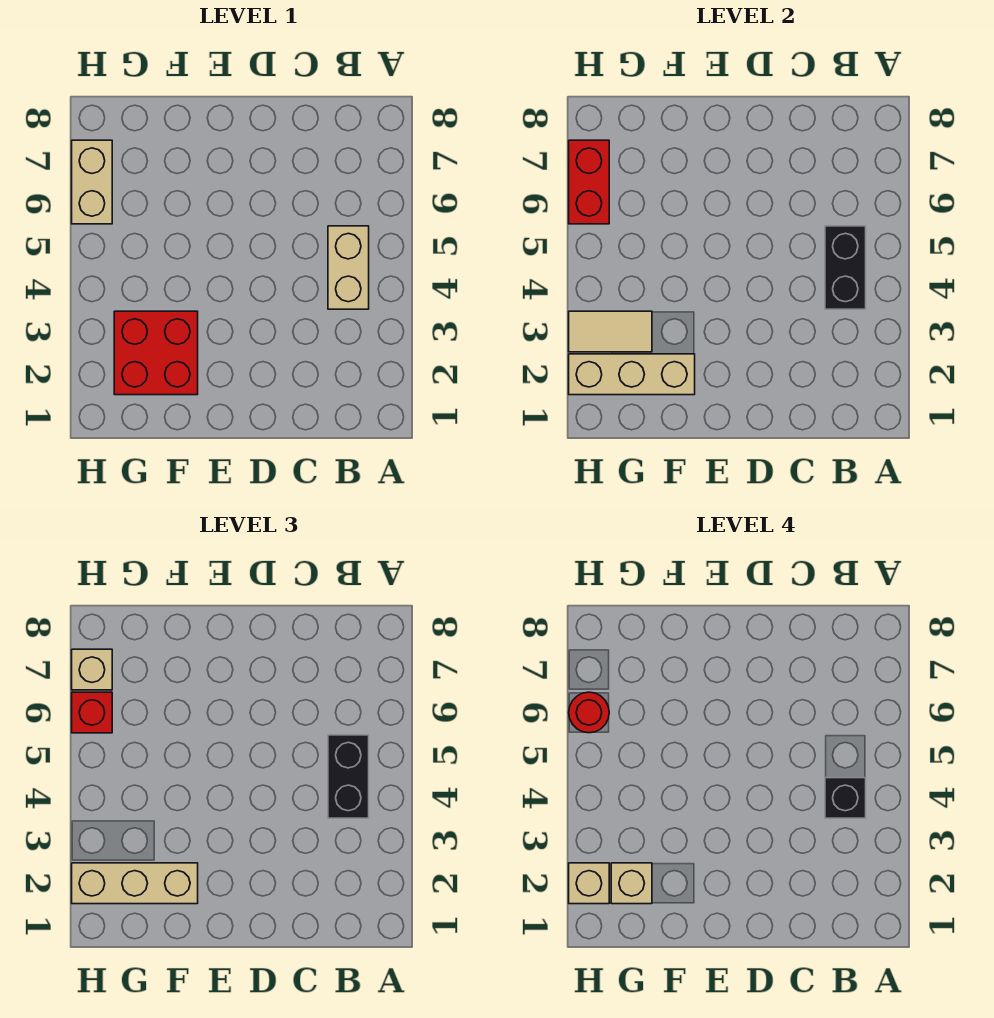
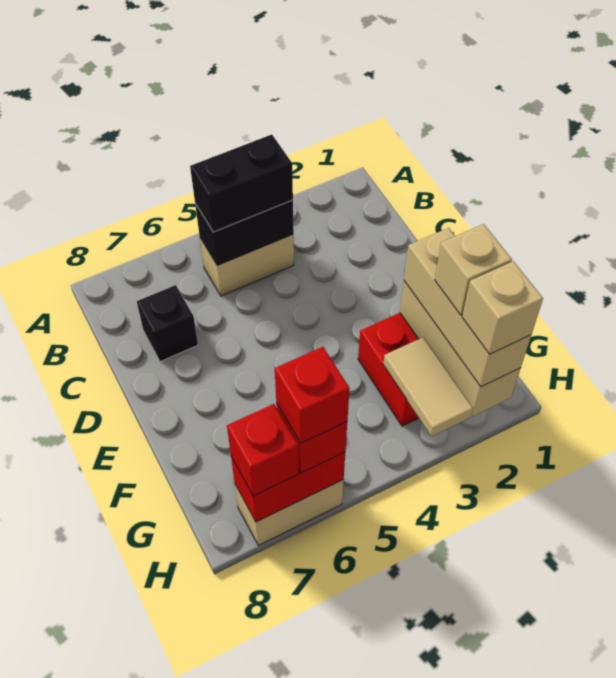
black 1x1 brick [825,778,866,818] -> black 1x1 brick moved to [137,285,198,362]
red 1x1 round brick [569,692,609,733] -> red 1x1 brick [275,347,350,443]
tan 1x1 brick [72,649,112,690] -> red 1x1 brick [227,404,299,496]

